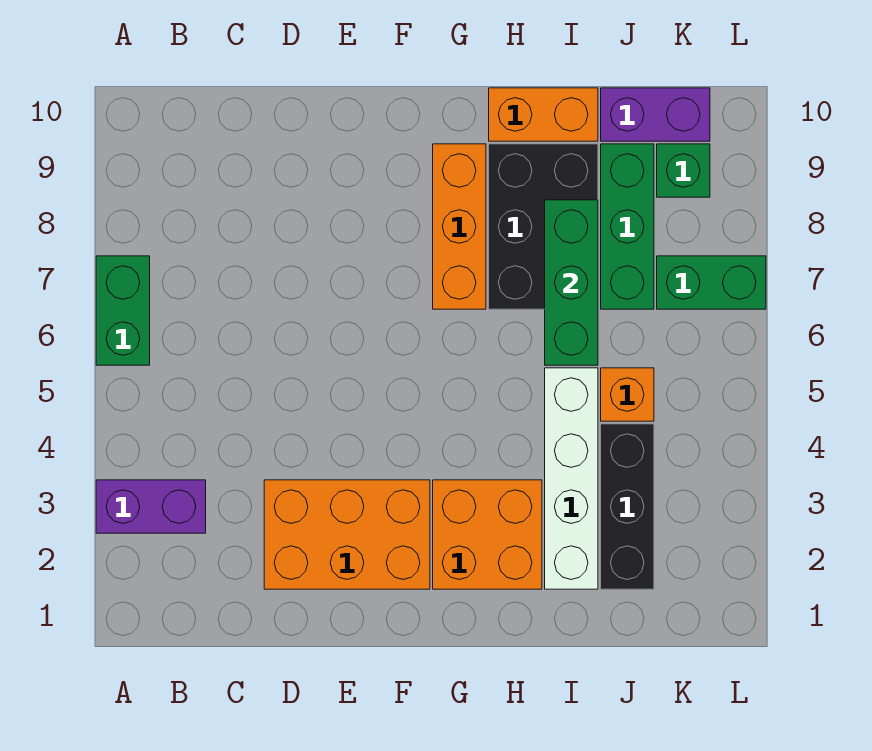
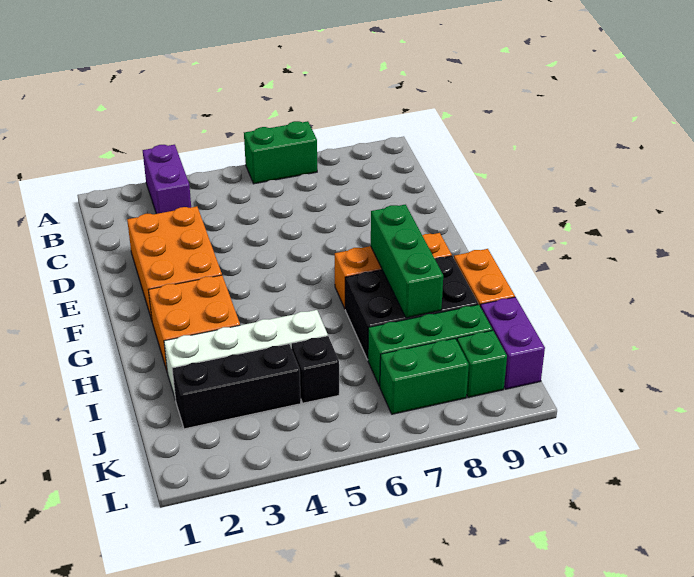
green 1x3 brick [545,200,598,365] -> green 1x3 brick turned to [371,205,443,318]
orange 1x1 brick [601,368,654,421] -> black 1x1 brick [291,336,339,403]
green 1x2 brick [657,256,766,309] -> green 1x2 brick turned to [380,338,469,414]

